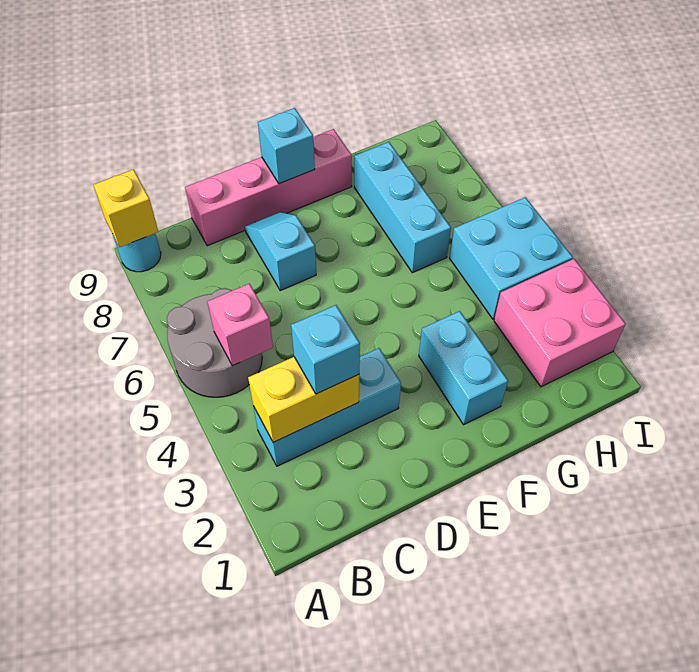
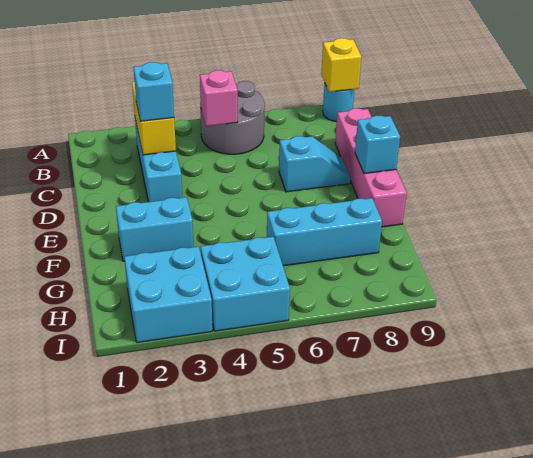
pink 2x2 brick [494,259,625,387] -> cyan 2x2 brick [124,246,212,342]

